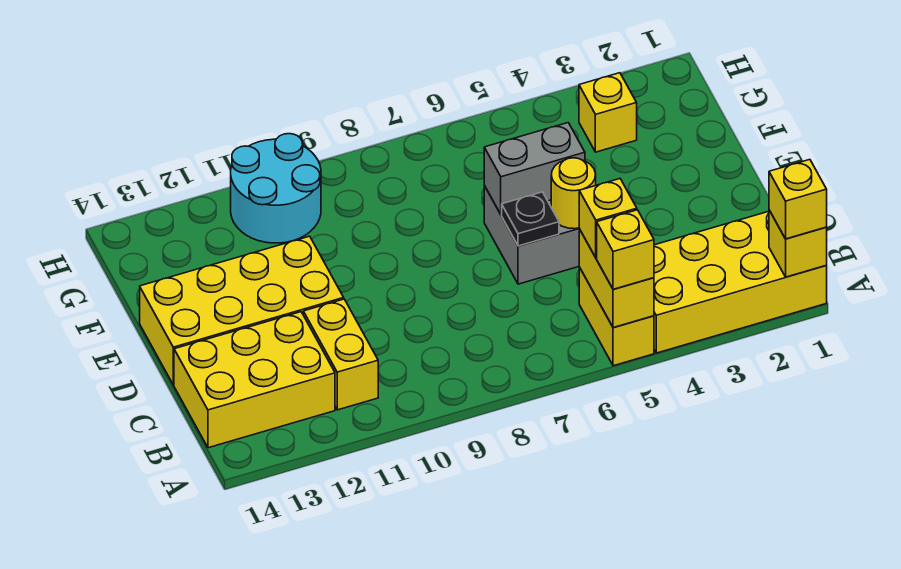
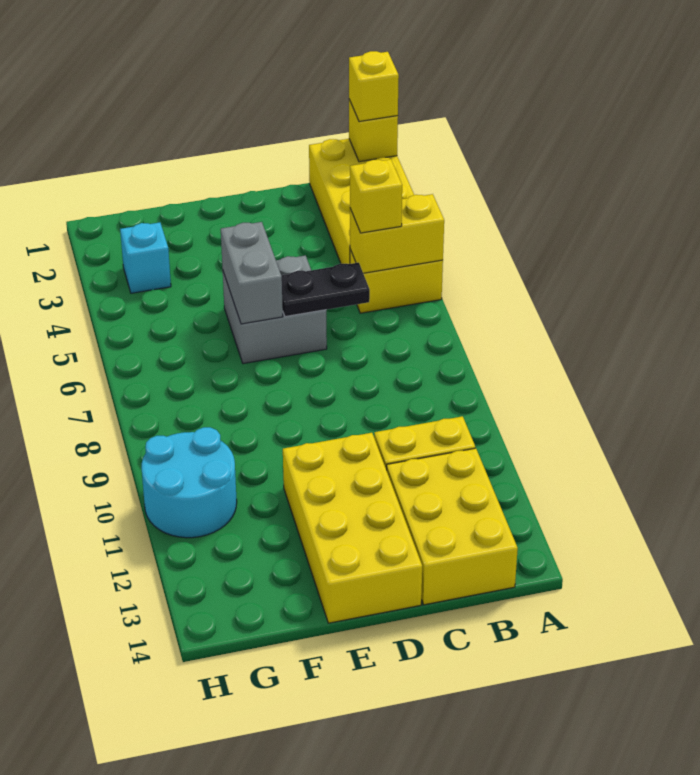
yellow 1x1 brick [597,210,654,289] -> none
yellow 1x1 round brick [551,158,596,229] -> none
black 1x1 plate [502,192,559,246] -> black 1x2 plate [281,263,370,317]
yellow 1x1 brick [579,73,637,152] -> cyan 1x1 brick [120,222,171,293]

